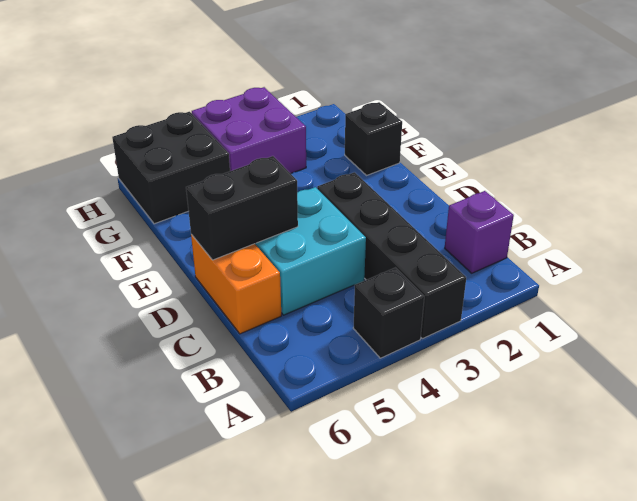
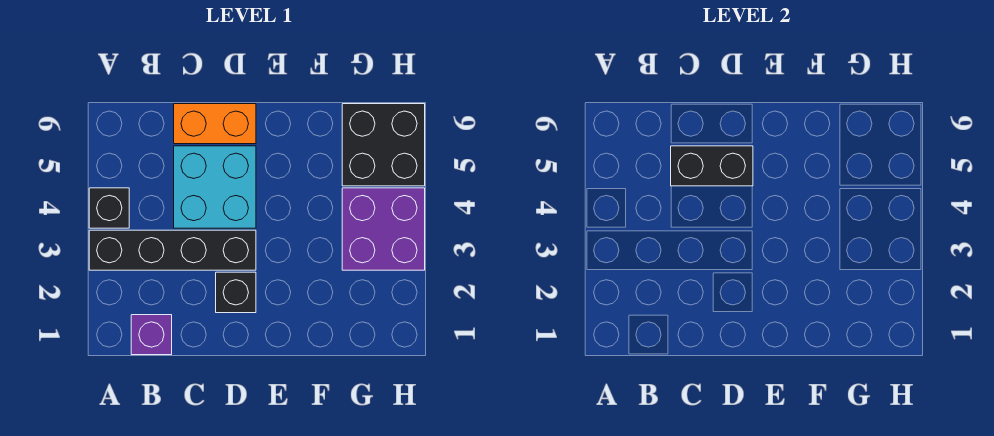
black 1x2 brick [186,156,298,260] -> black 1x2 brick turned to [671,146,753,186]
black 1x1 brick [345,102,402,175] -> black 1x1 brick moved to [216,272,256,313]

